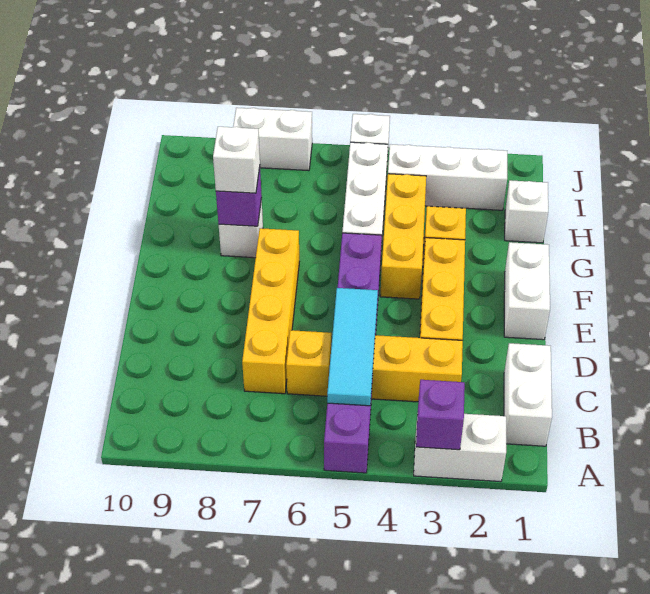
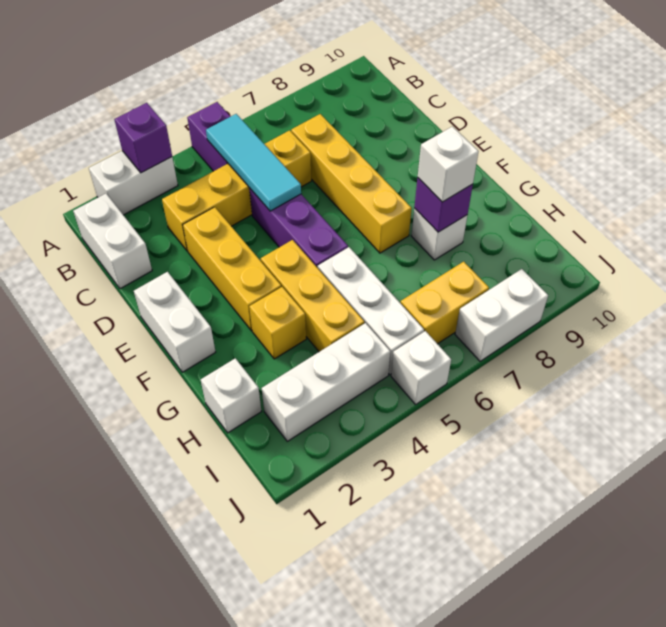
none -> yellow 1x2 brick [401,262,489,344]

